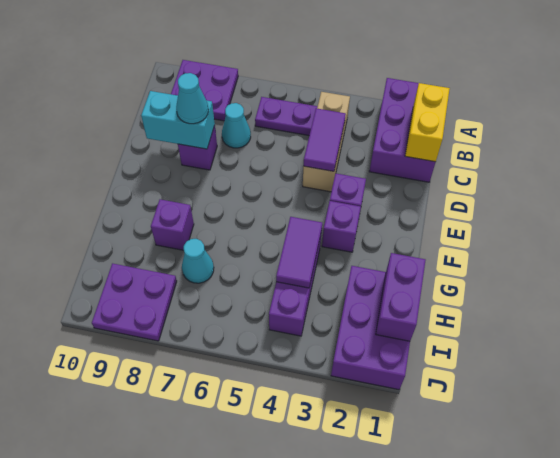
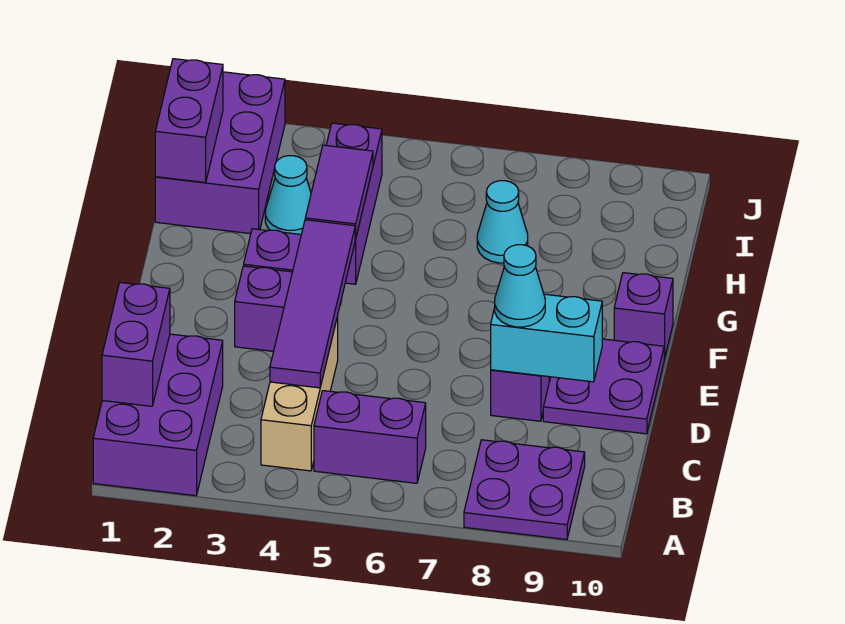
yellow 1x2 brick [405,83,450,162] -> purple 1x2 brick [102,283,170,406]
purple 1x2 plate [255,97,318,135] -> purple 1x2 brick [314,391,426,483]
purple 1x2 tile [304,108,346,171] -> purple 1x4 tile [270,220,356,388]
cyan 1x1 cone [222,103,251,148] -> cyan 1x1 cone moved to [265,156,311,234]
purple 1x1 brick [151,199,194,250] -> purple 1x1 brick moved to [614,273,673,359]
purple 2x2 plate [92,263,177,341] -> purple 2x2 plate moved to [543,339,664,434]

